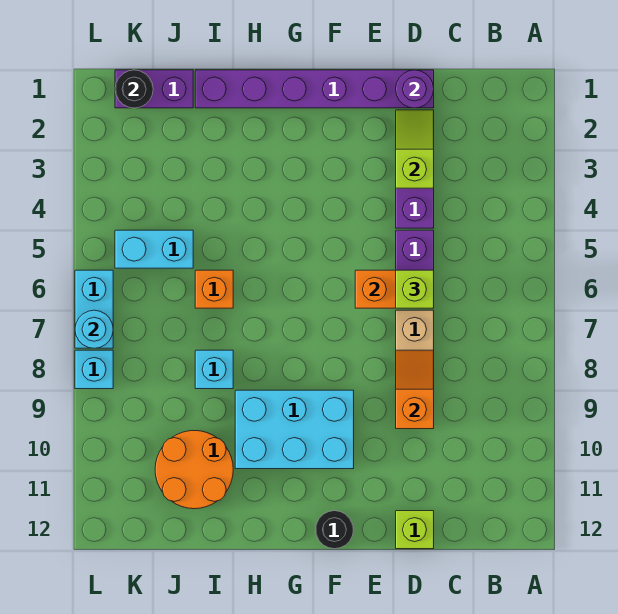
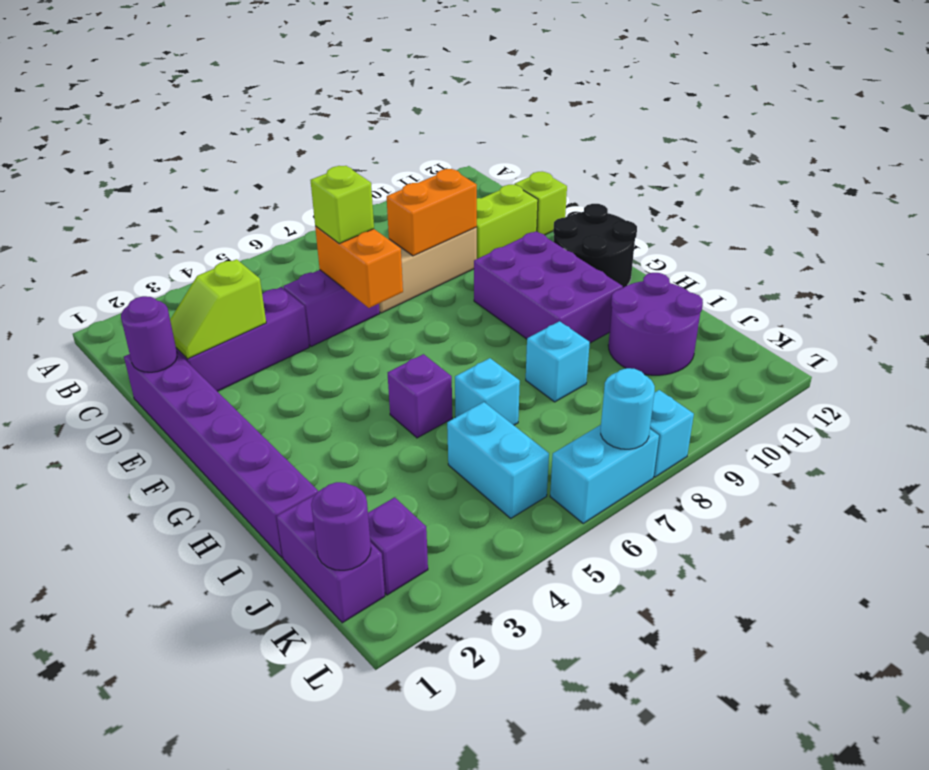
orange 1x2 slope [396,350,434,429] -> orange 1x2 brick [387,169,477,256]
none -> lime 1x2 brick [476,184,538,259]
cyan 2x3 brick [235,390,354,469] -> purple 2x3 brick [474,231,623,343]
black 1x1 round brick [315,511,354,549] -> black 2x2 round brick [553,204,637,288]
none -> purple 1x1 brick [388,354,452,438]
orange 1x1 brick [195,270,233,308] -> cyan 1x1 brick [455,358,520,425]
orange 2x2 round brick [155,431,233,509] -> purple 2x2 round brick [608,273,703,375]
black 1x1 round brick [115,70,153,108] -> purple 1x1 round brick [311,482,371,570]
none -> purple 1x1 brick [368,497,428,595]

